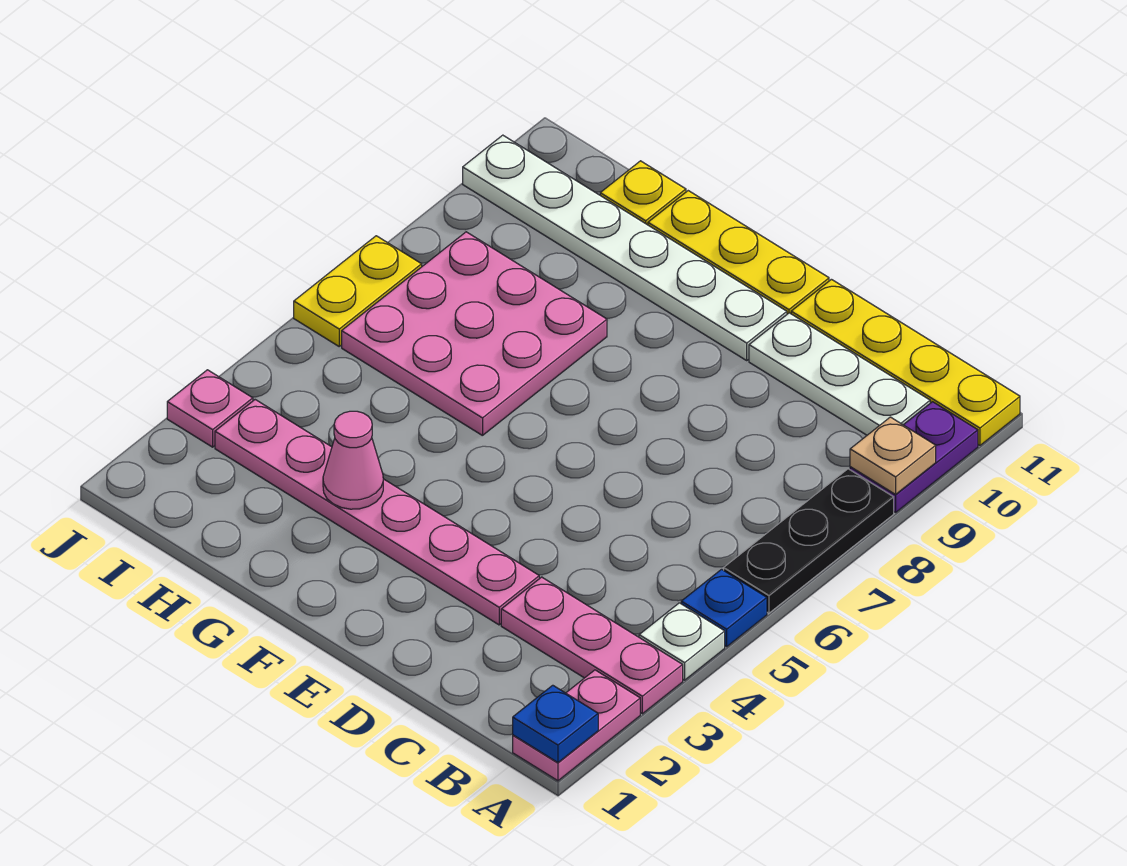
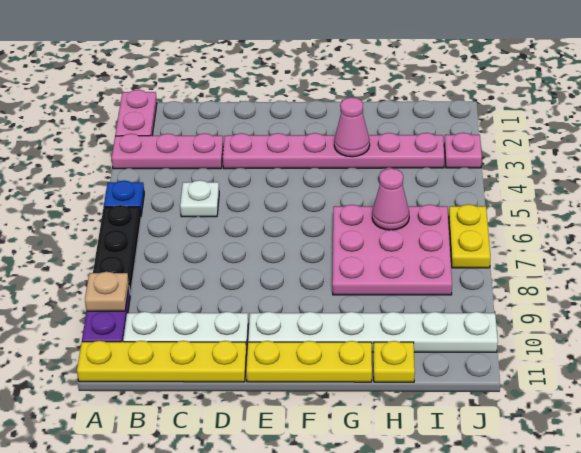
blue 1x1 plate [513,685,598,763] -> none
white 1x1 plate [639,603,725,680] -> white 1x1 plate moved to [180,180,219,217]
none -> pink 1x1 cone [372,168,409,230]

